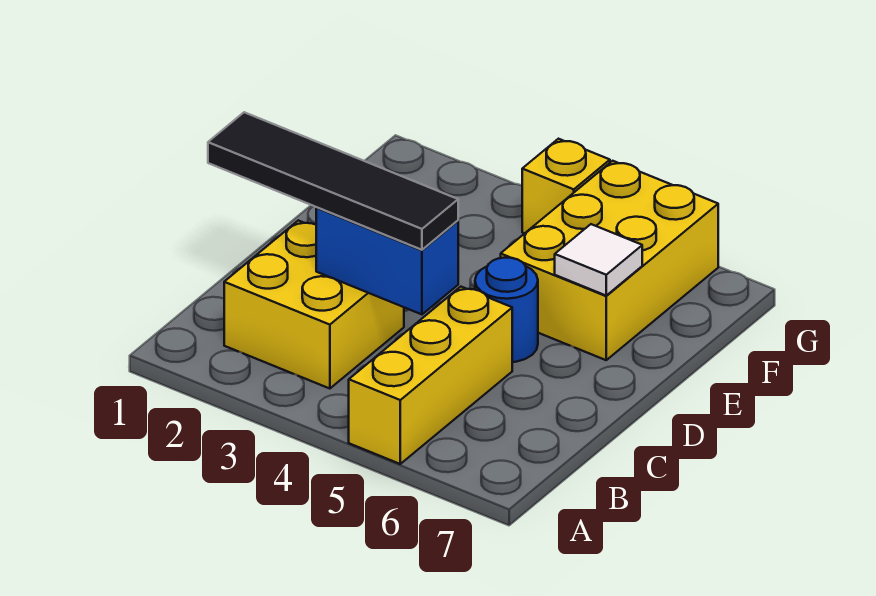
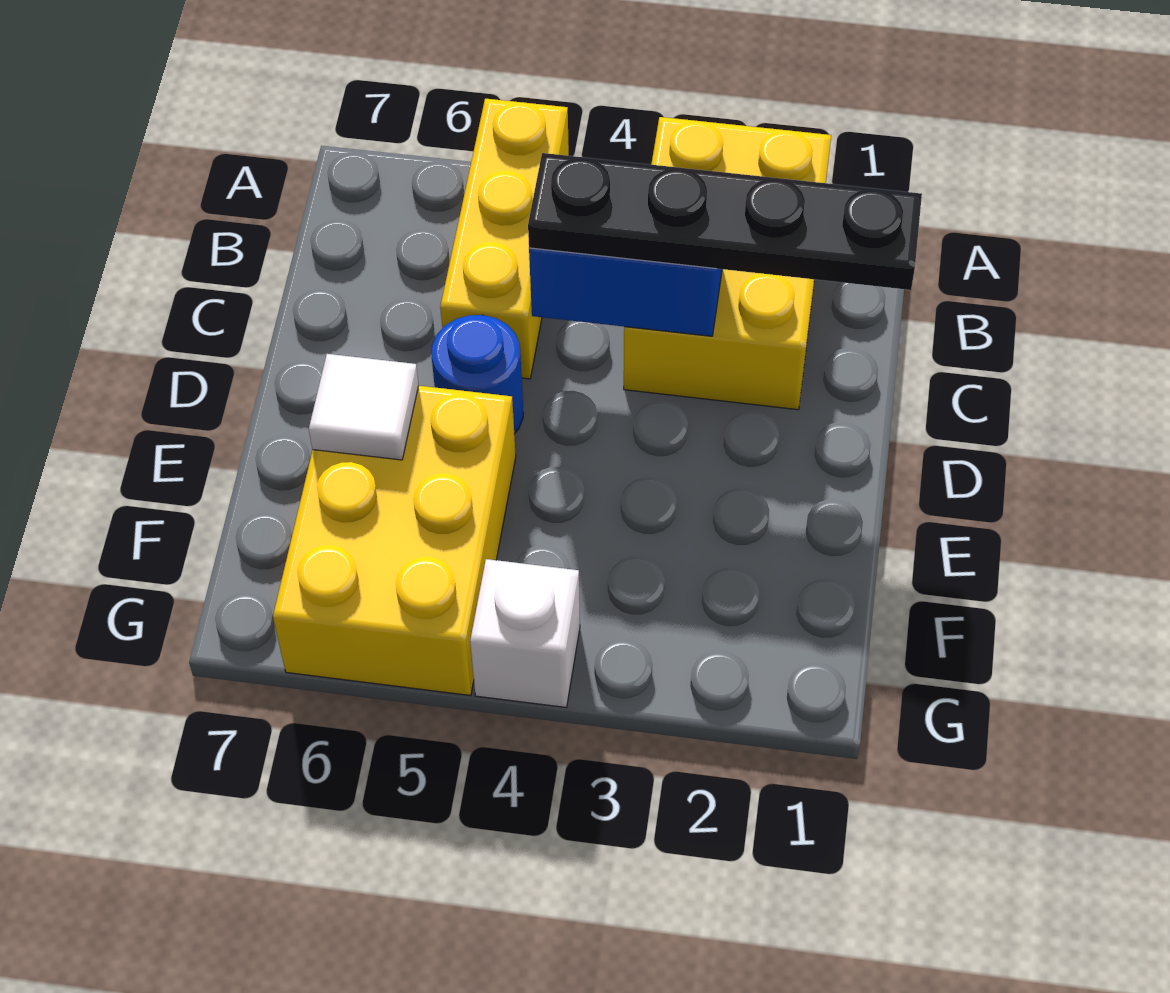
yellow 2x2 brick [224,220,404,389] -> yellow 2x3 brick [624,117,831,410]
black 1x4 tile [208,112,458,250] -> black 1x4 plate [528,153,922,290]
yellow 1x1 brick [522,139,610,233] -> white 1x1 brick [470,559,580,707]

